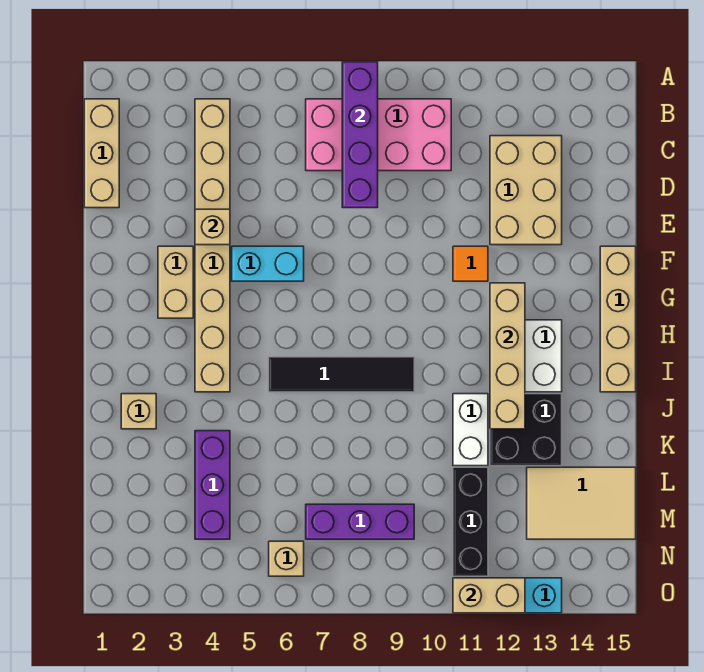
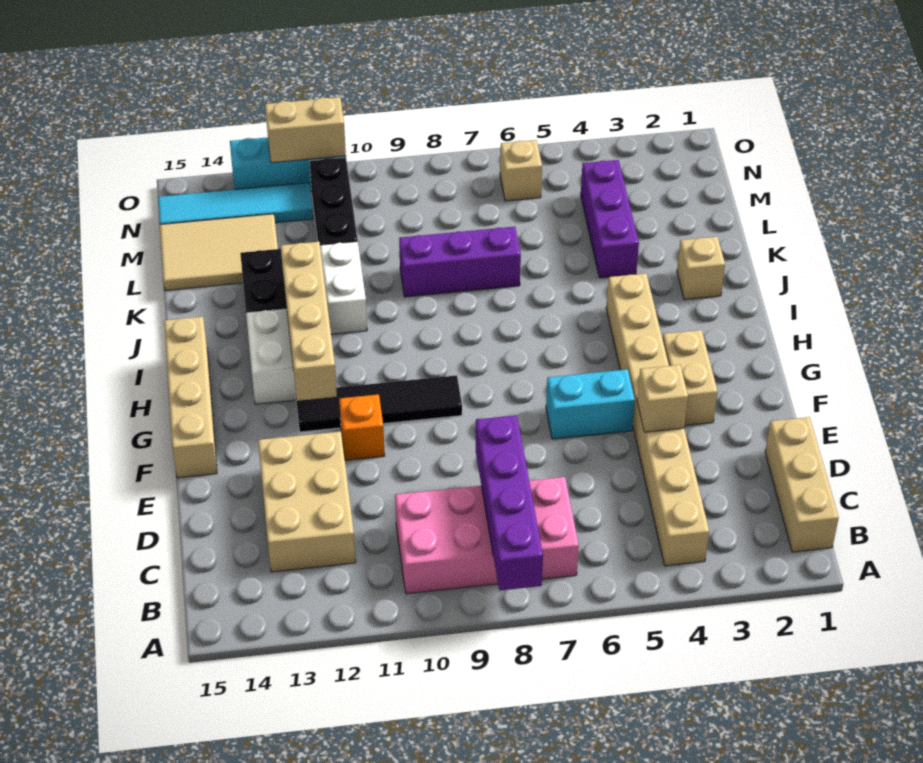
orange 1x1 tile [453,246,488,281] -> orange 1x1 brick [339,394,385,460]
black 1x4 tile [269,357,414,392] -> black 1x4 tile moved to [295,375,462,432]
purple 1x3 brick [306,504,414,539] -> purple 1x3 brick moved to [399,227,521,297]
none -> cyan 1x4 tile [158,183,313,224]

